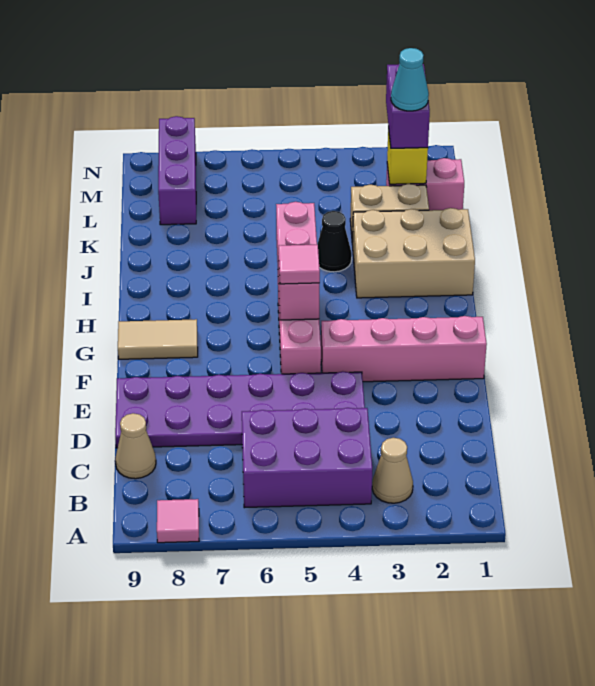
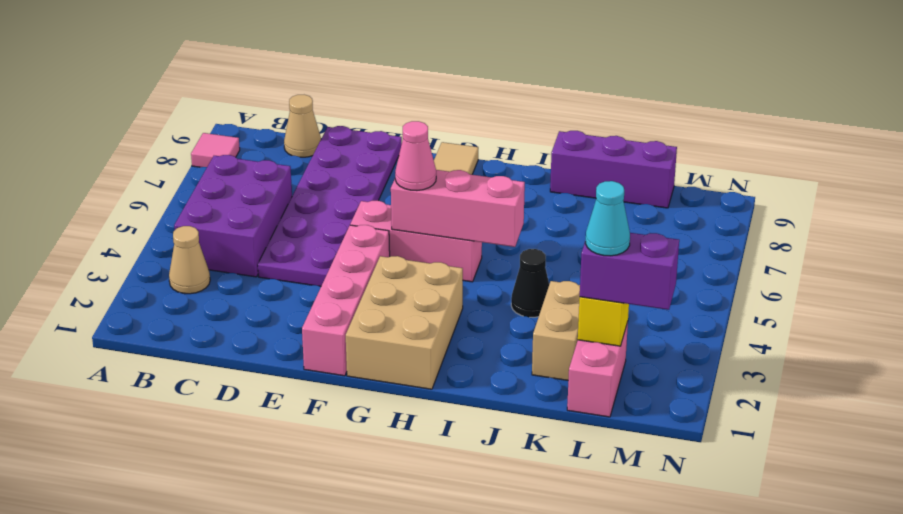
pink 1x1 tile [279,245,320,284] -> pink 1x1 cone [395,121,436,190]
tan 2x3 brick [353,208,475,298] -> tan 2x3 brick moved to [346,256,463,389]
purple 1x3 brick [158,116,196,225] -> purple 1x3 brick moved to [550,131,677,208]

